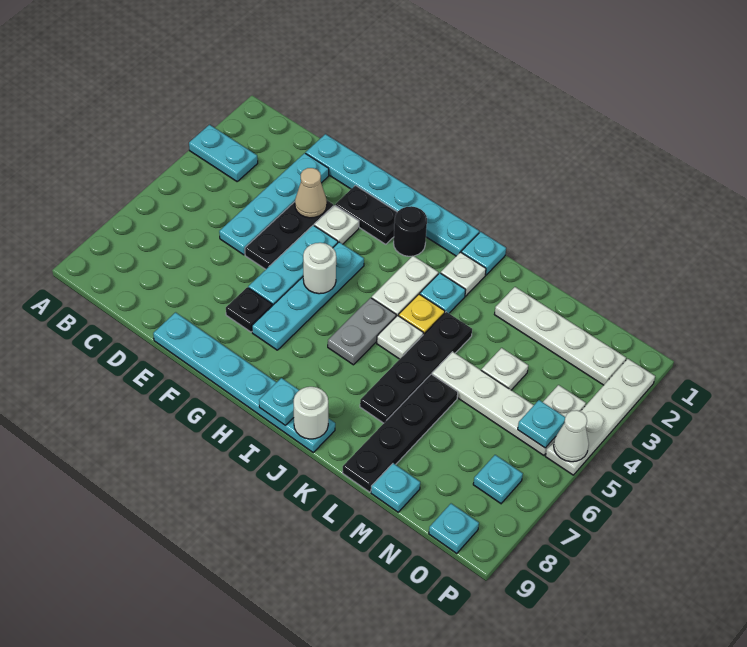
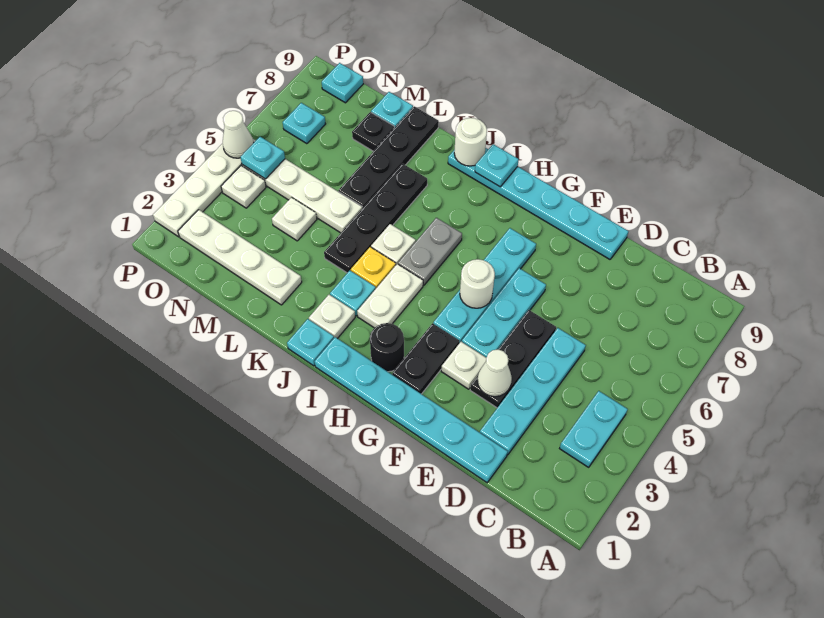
cyan 1x2 plate [189,125,258,181] -> cyan 1x2 plate turned to [560,391,628,467]
tan 1x1 cone [295,168,327,218] -> white 1x1 cone [477,350,512,397]
black 1x2 plate [335,185,397,244] -> black 1x2 plate turned to [392,323,459,394]
black 1x1 plate [226,287,272,332] -> black 1x1 plate moved to [352,112,394,151]

